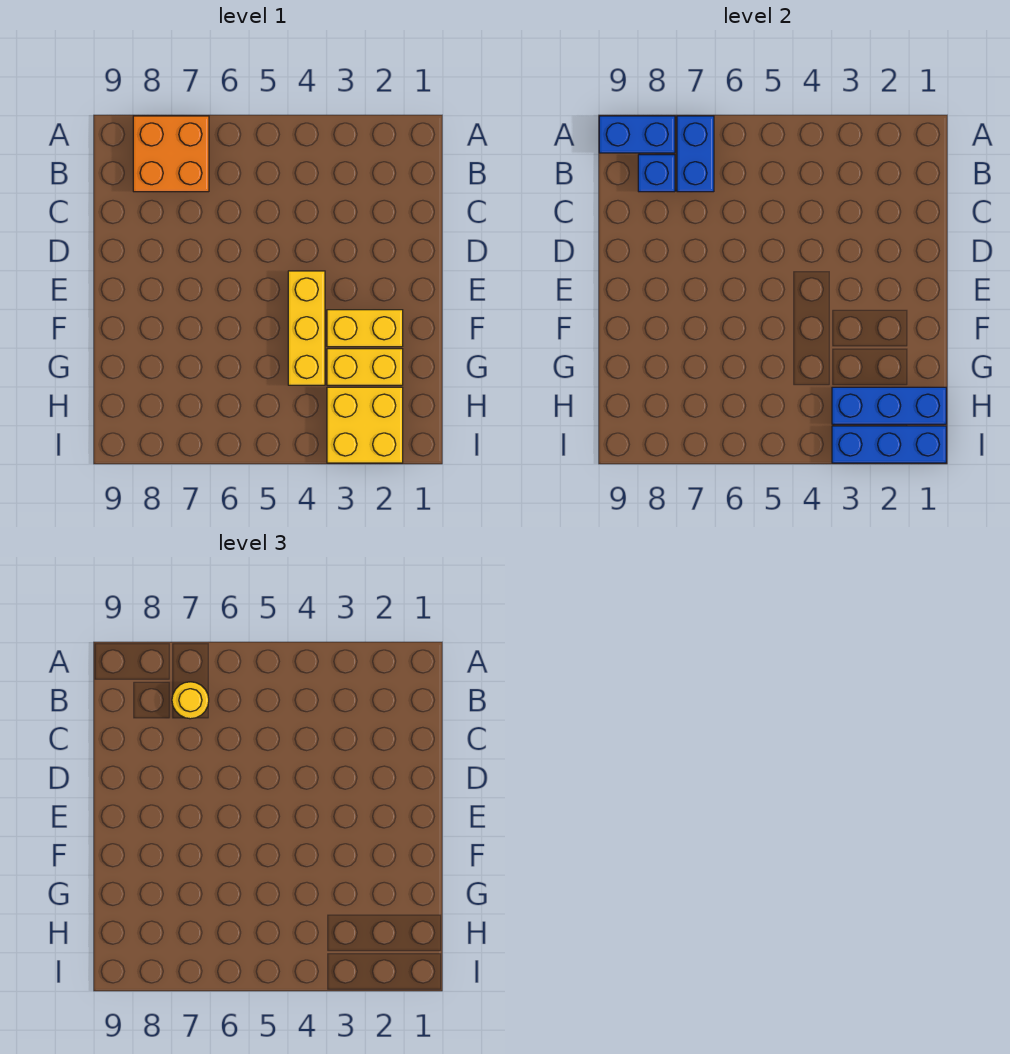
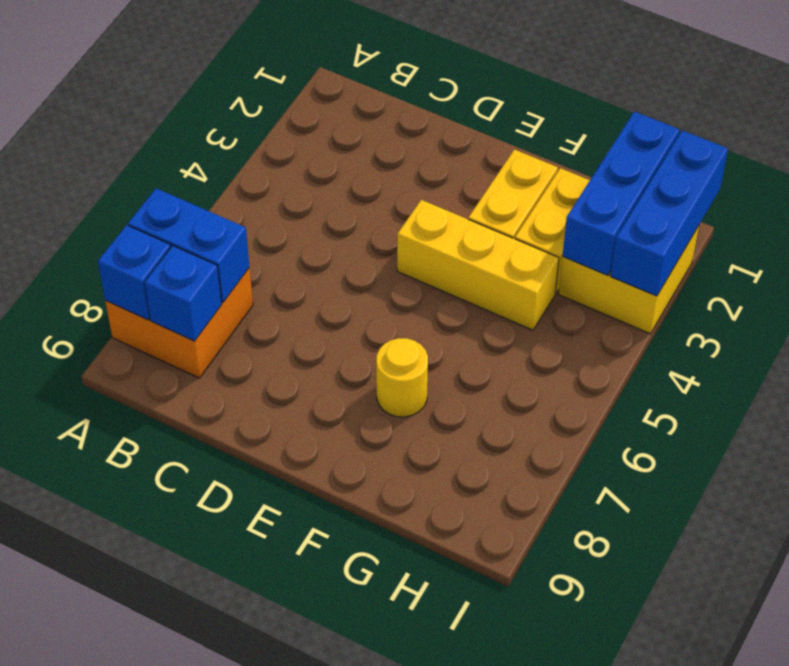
blue 1x2 brick [599,116,675,153] -> blue 1x1 brick [98,225,171,320]
yellow 1x1 round brick [172,682,209,719] -> yellow 1x1 round brick moved to [376,338,428,417]

